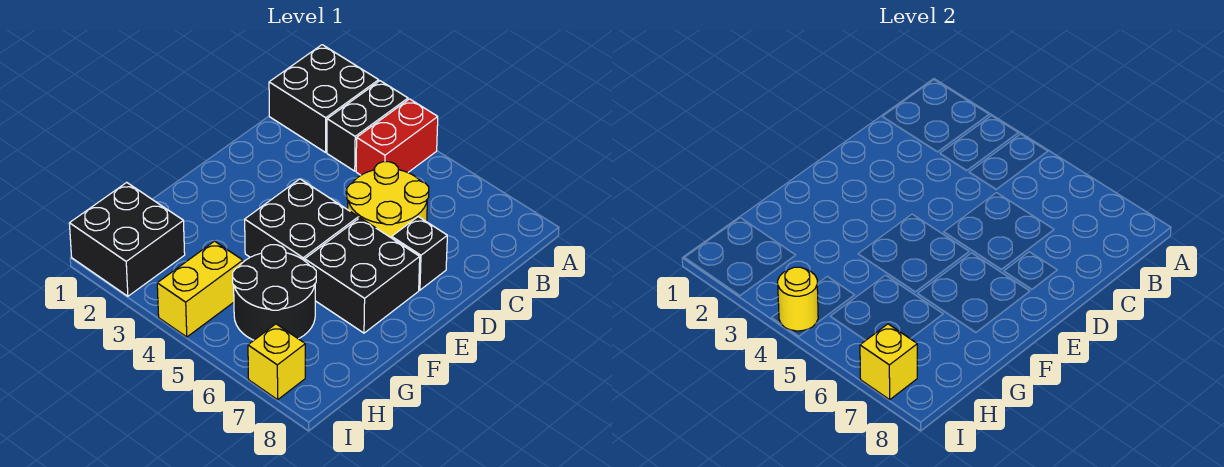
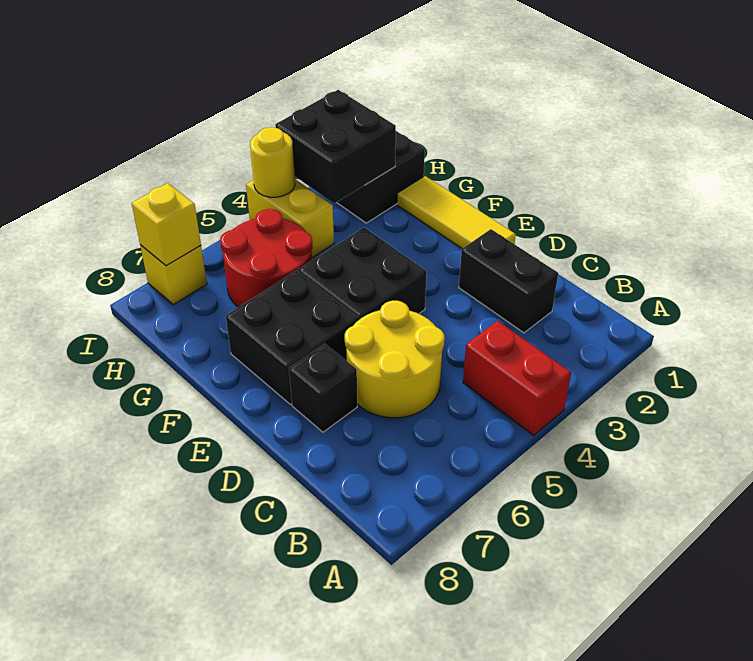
black 2x2 brick [269,45,379,152] -> black 2x2 brick moved to [275,90,396,204]
black 1x2 brick [327,81,408,171] -> black 1x2 brick moved to [459,229,558,333]
none -> yellow 1x3 tile [397,176,516,249]
black 2x2 round brick [233,245,316,340] -> red 2x2 round brick [220,209,313,307]

